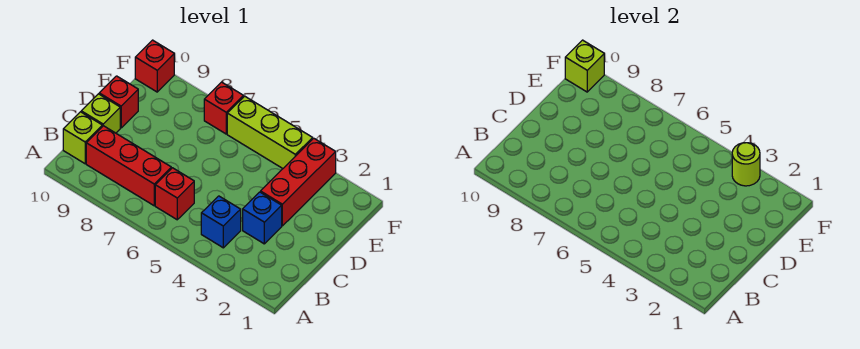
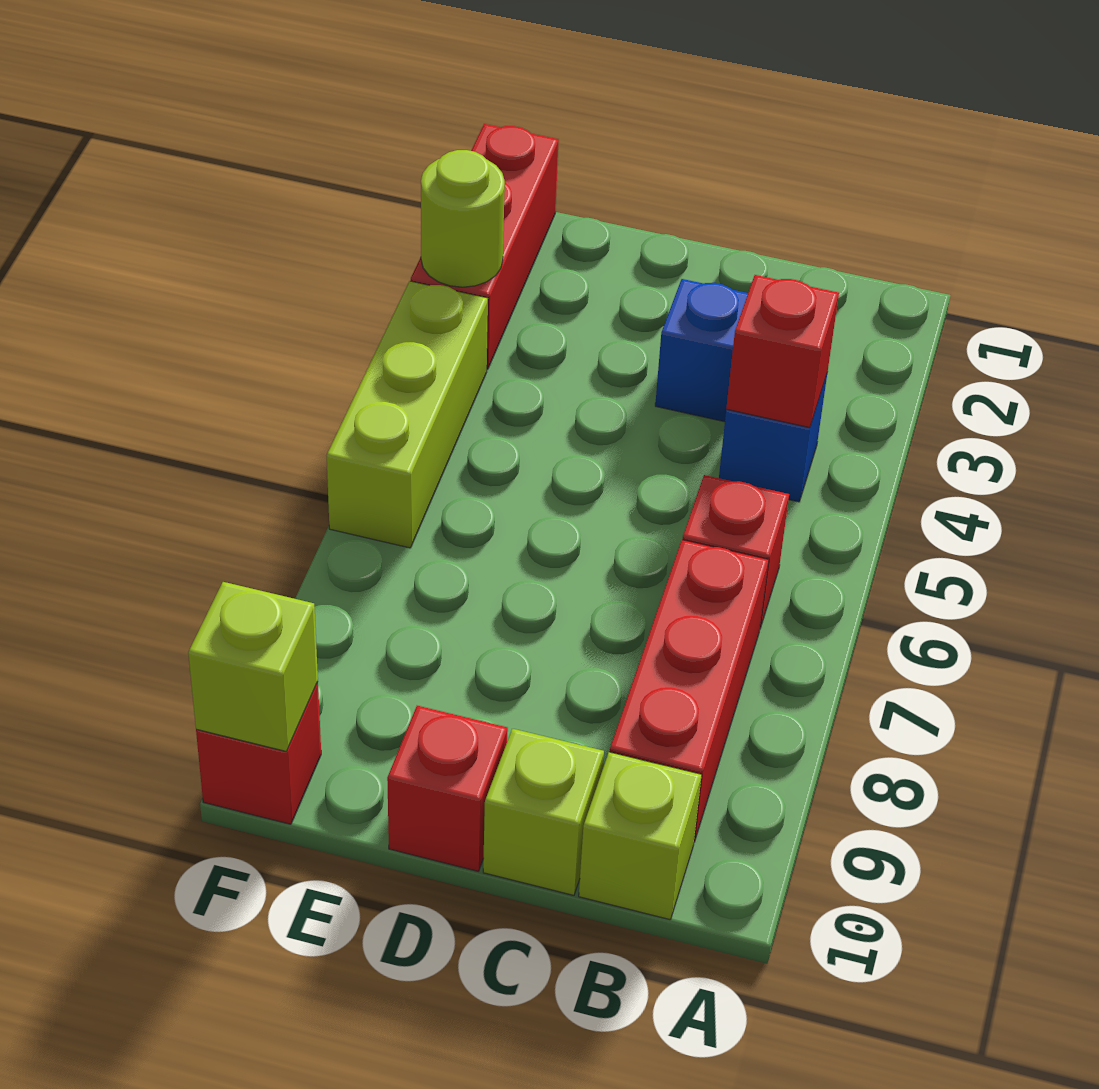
red 1x3 brick [261,138,336,226] -> red 1x3 brick turned to [411,124,559,369]
red 1x1 brick [204,82,244,134] -> red 1x1 brick moved to [726,275,839,428]

